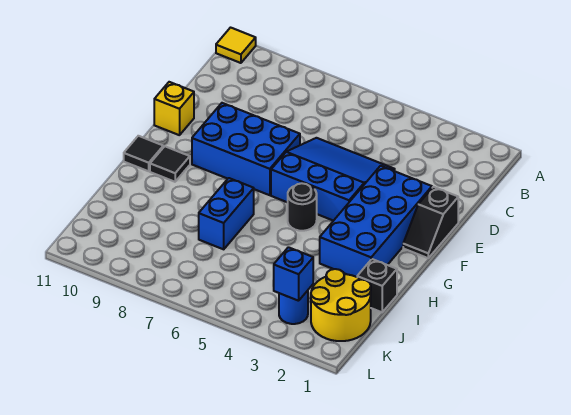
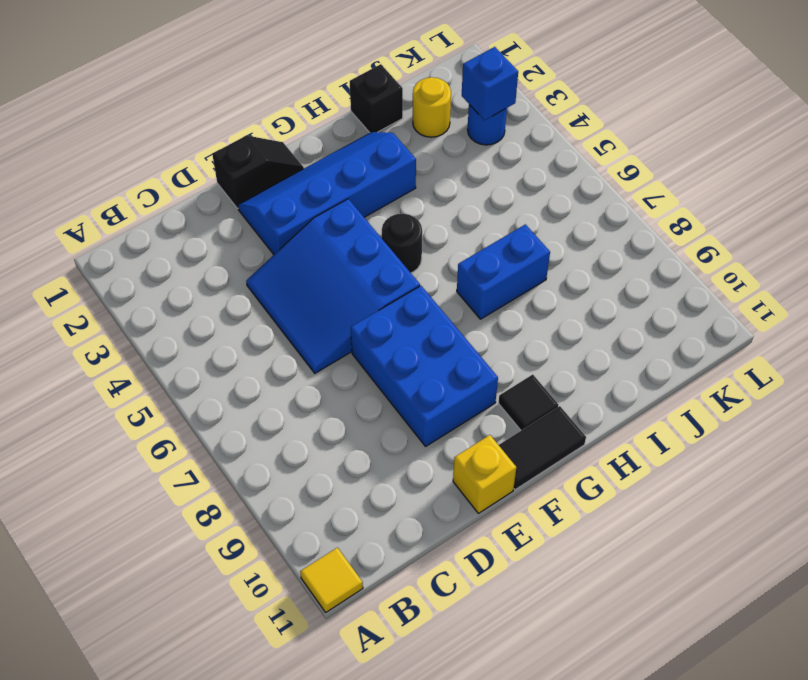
blue 2x4 brick [320,166,432,277] -> blue 2x4 slope [238,132,416,254]
black 1x1 tile [124,136,163,171] -> black 1x2 tile [499,406,586,490]
yellow 2x2 round brick [311,269,371,341] -> yellow 1x1 round brick [413,77,451,137]

